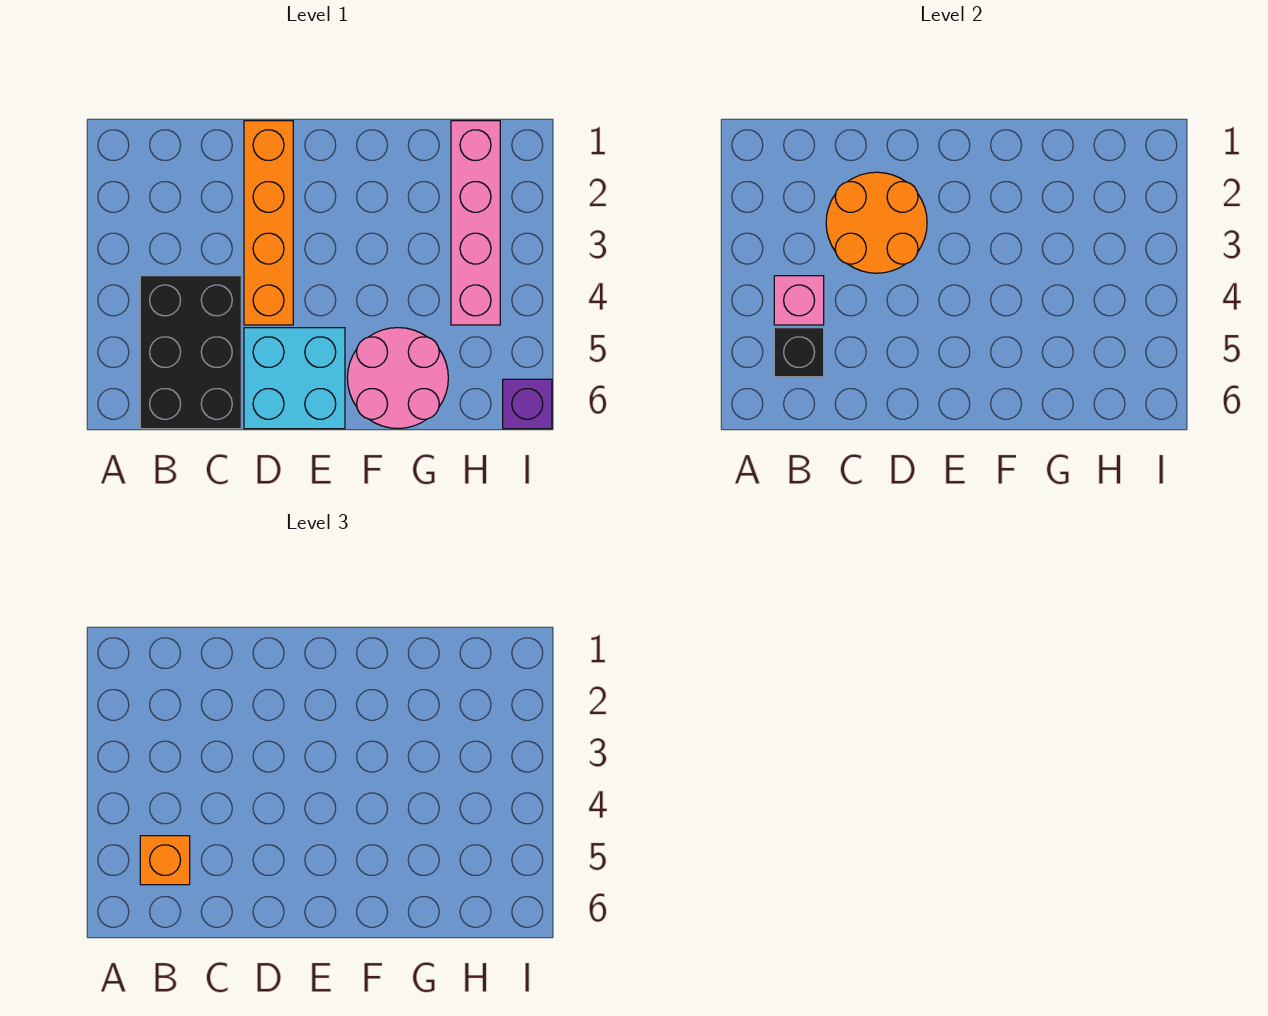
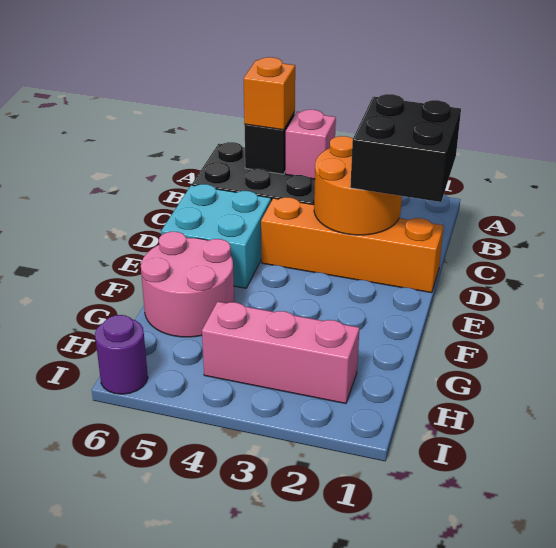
none -> black 2x2 brick [350,94,461,202]
pink 1x4 brick [451,121,500,325] -> pink 1x3 brick [202,302,359,404]
purple 1x1 brick [503,379,552,429] -> purple 1x1 round brick [95,315,148,394]

